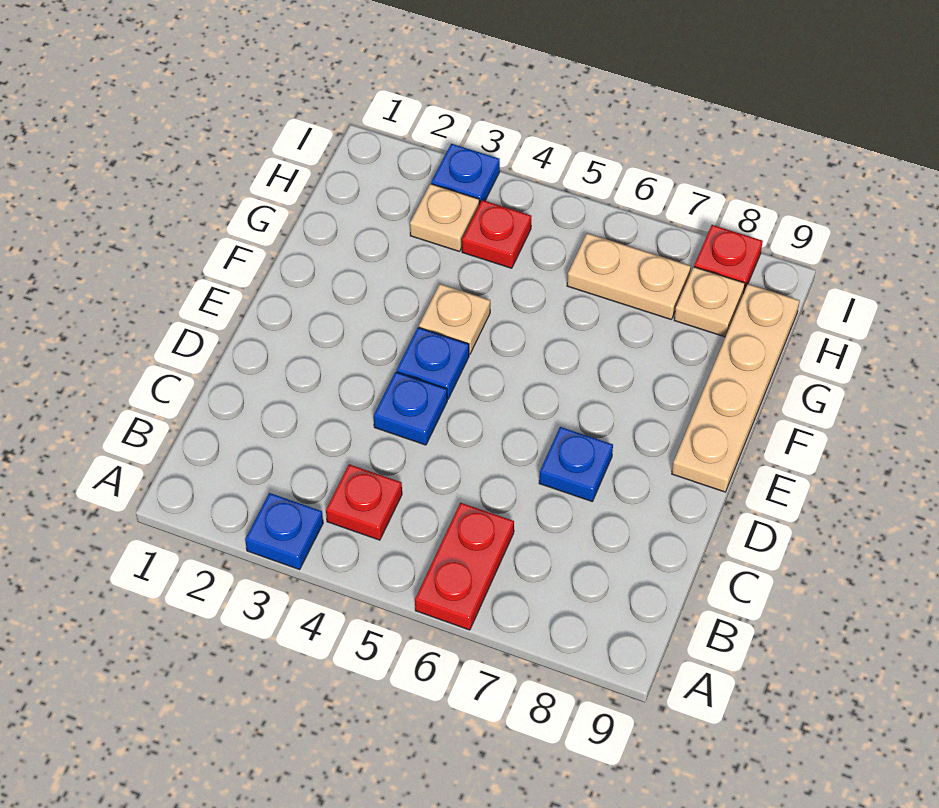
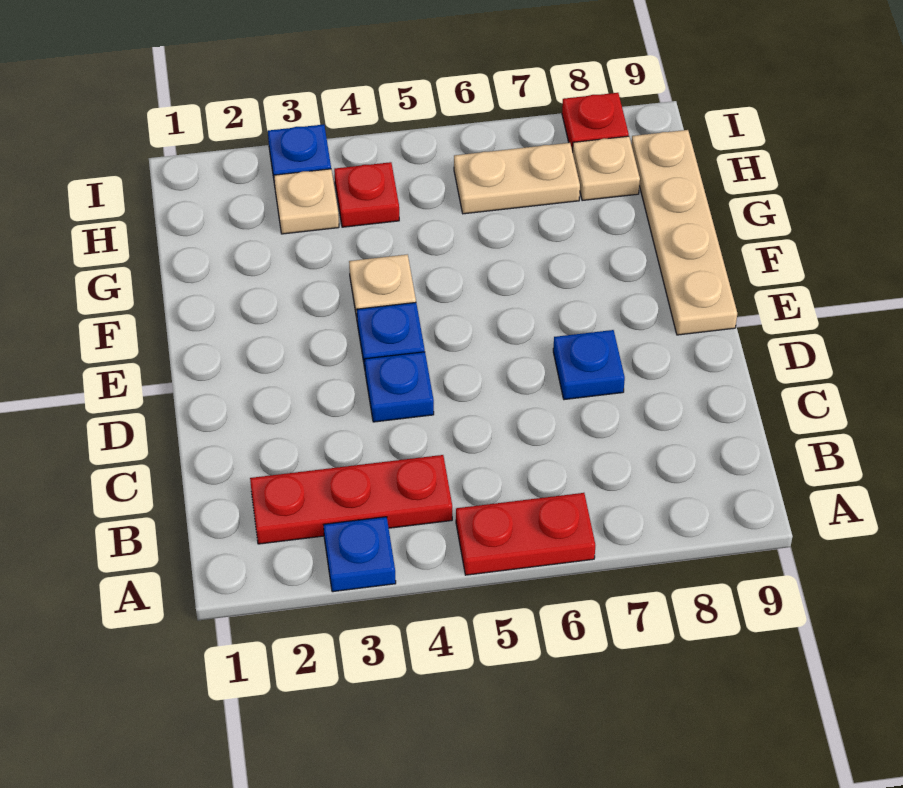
red 1x2 plate [415,503,514,630] -> red 1x2 plate turned to [456,493,595,575]
red 1x1 plate [326,464,402,540] -> red 1x3 plate [250,455,452,544]

